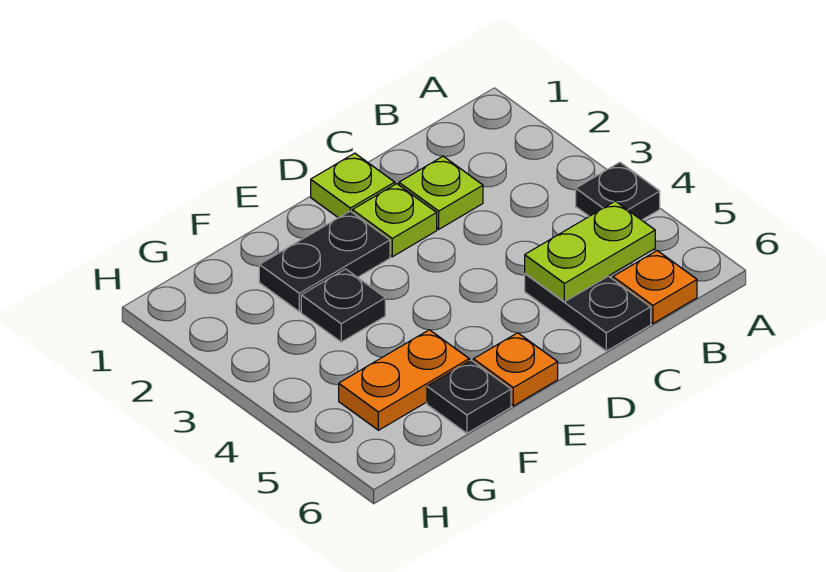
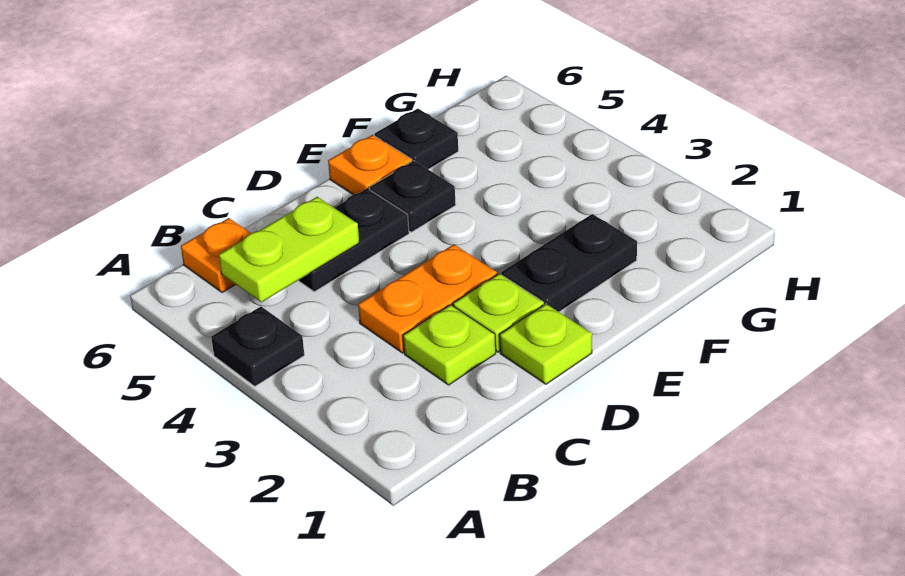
black 1x2 plate [525,274,651,351] -> black 1x2 plate turned to [298,188,409,292]
black 1x1 plate [301,269,385,342] -> black 1x1 plate moved to [369,161,456,232]
orange 1x2 plate [339,330,469,430] -> orange 1x2 plate moved to [358,244,497,353]

